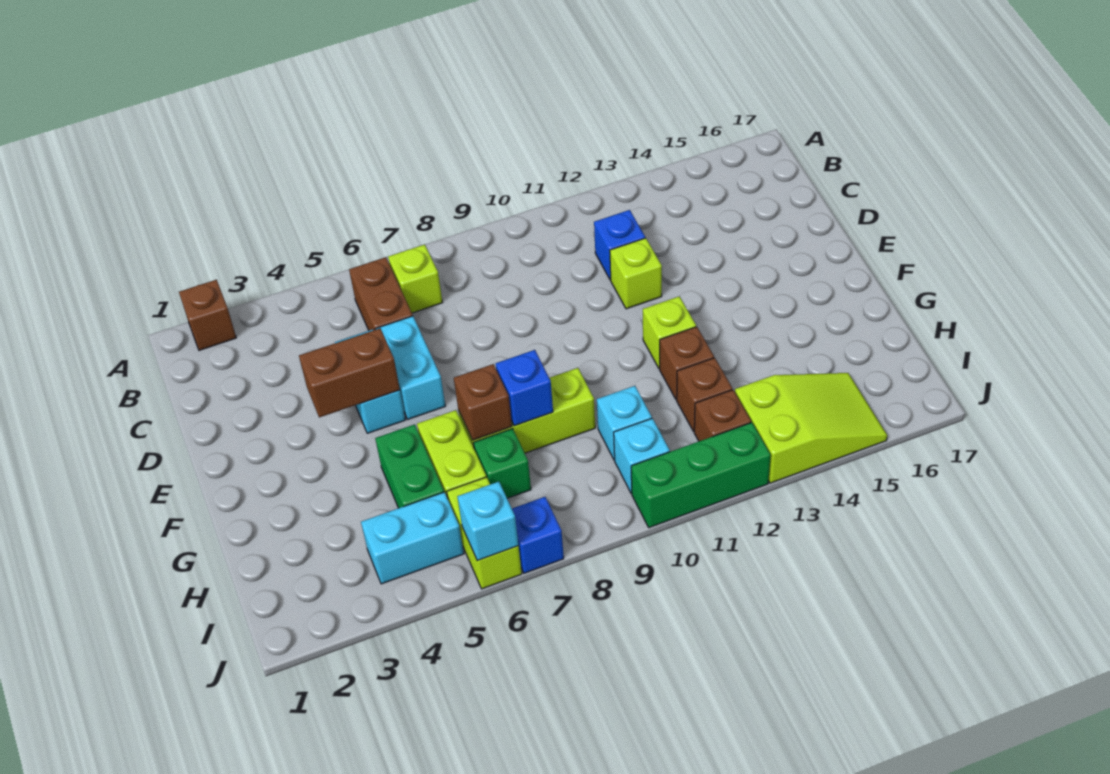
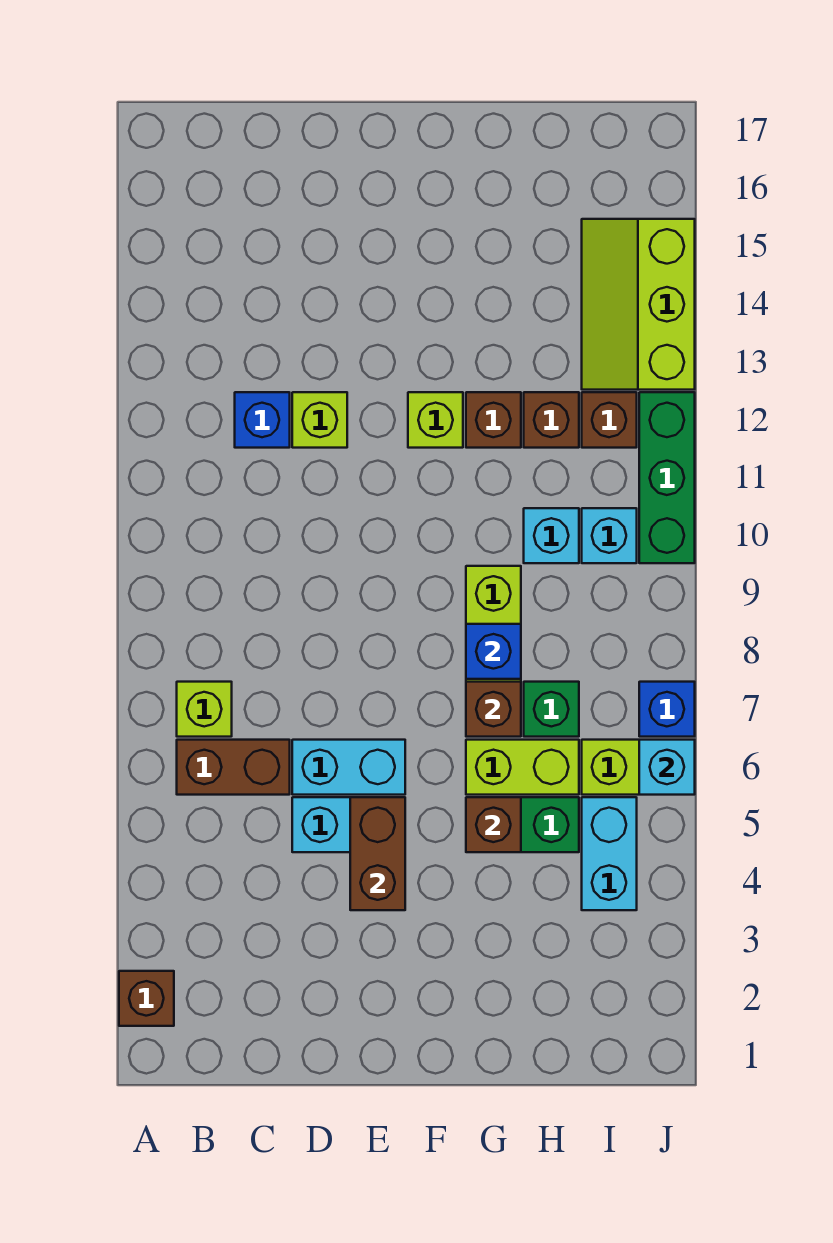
none -> brown 1x1 brick [466,797,521,852]
lime 2x3 slope [735,373,887,483] -> lime 2x3 slope turned to [582,219,695,390]

